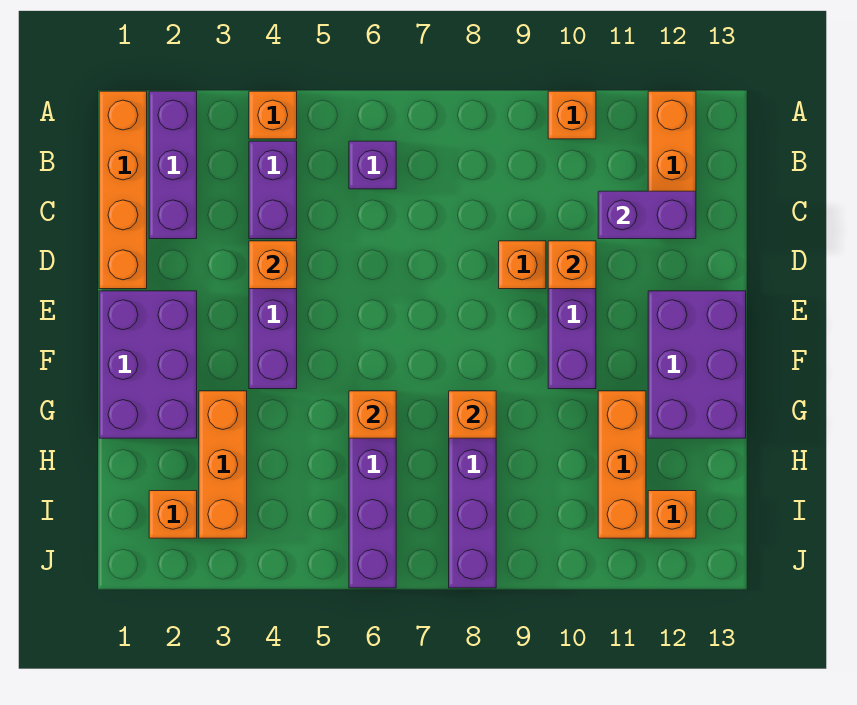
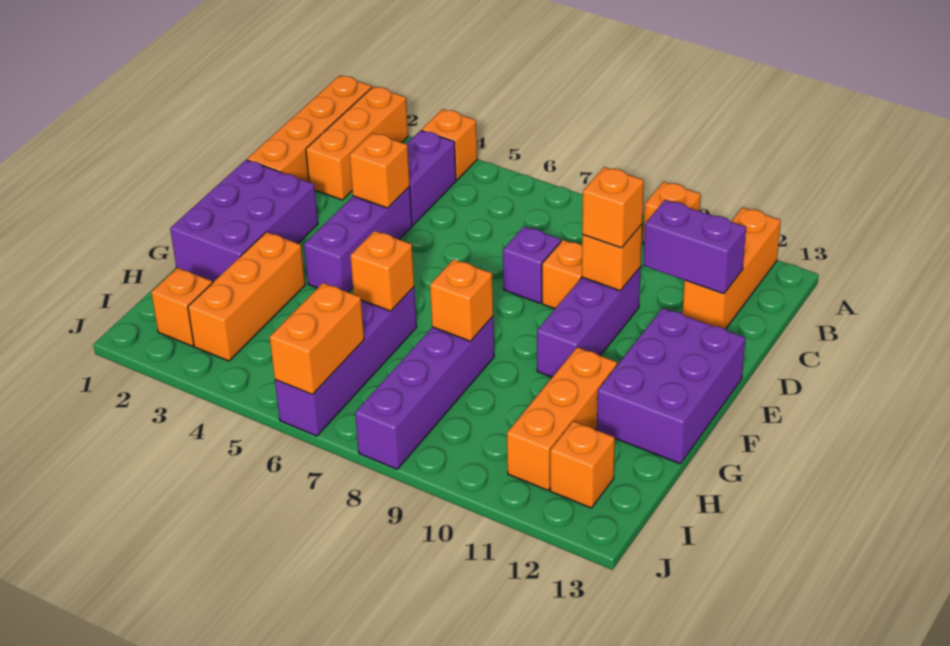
purple 1x3 brick [149,91,197,239] -> orange 1x3 brick [306,86,408,200]
purple 1x1 brick [349,141,396,189] -> purple 1x1 brick moved to [503,226,561,303]
none -> orange 1x1 brick [582,167,644,248]
none -> orange 1x2 brick [270,283,364,394]

